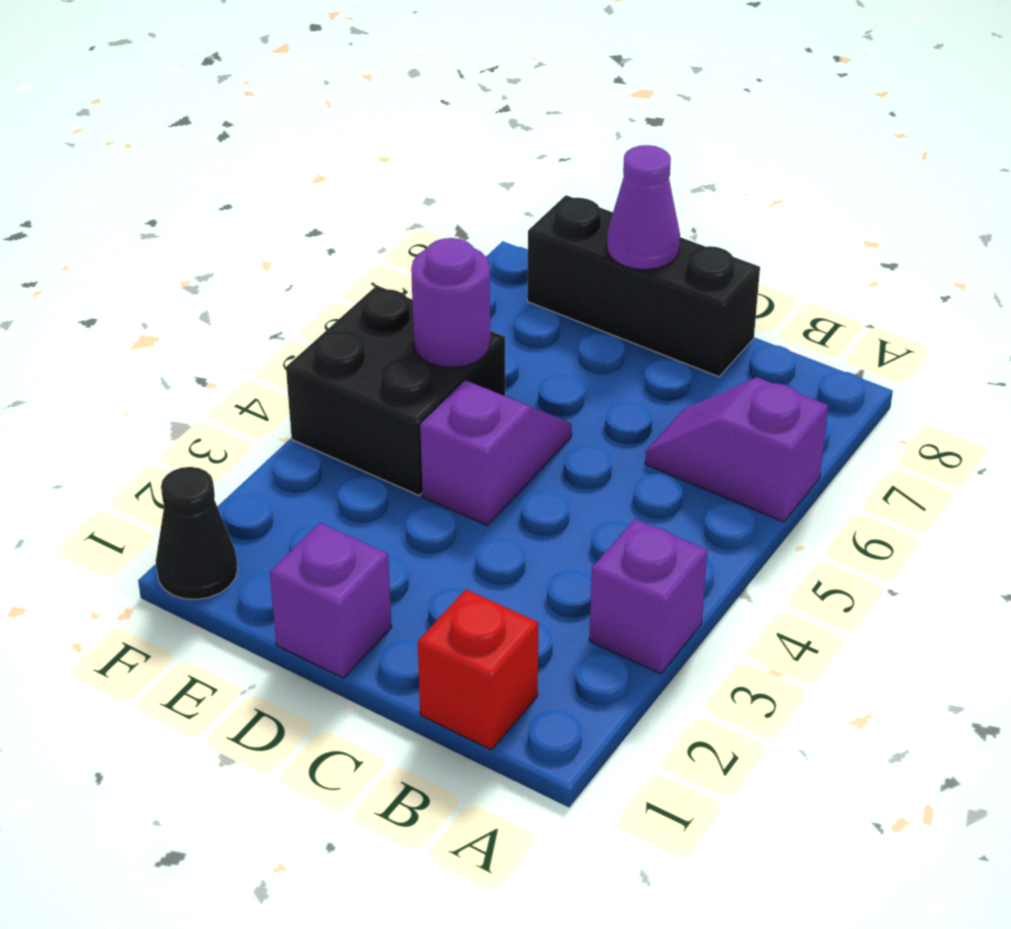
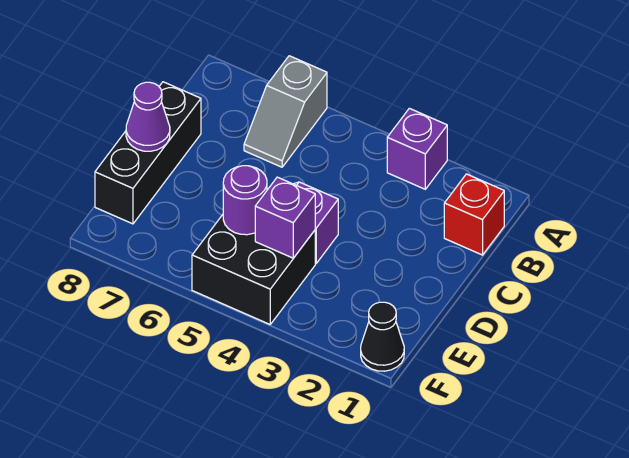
purple 1x2 slope [645,377,828,522] -> grey 1x2 slope [244,56,327,167]
purple 1x1 brick [270,523,392,678] -> purple 1x1 brick moved to [255,177,315,258]

